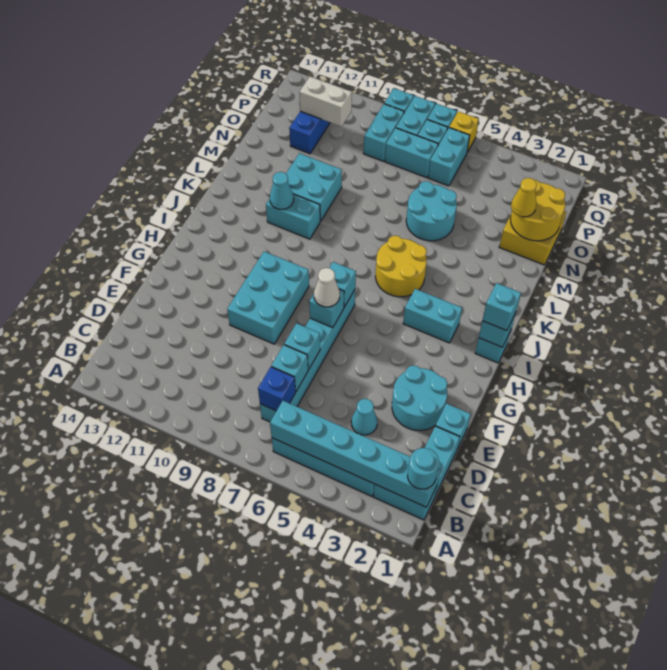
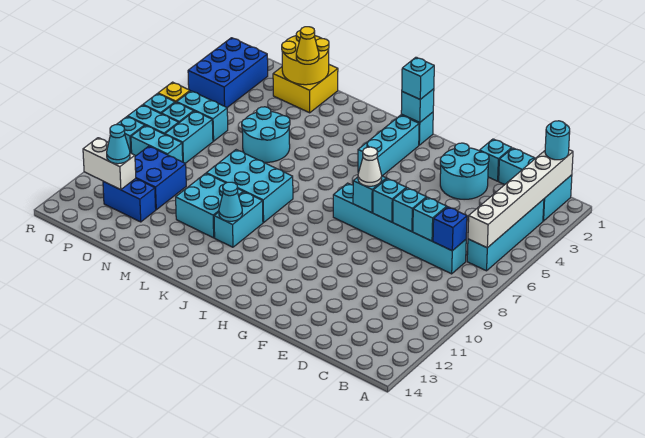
cyan 1x6 brick [270,401,440,507] -> white 1x6 brick [468,150,573,248]
cyan 1x1 cone [351,399,377,435] -> cyan 1x1 cone moved to [107,125,130,164]
cyan 2x3 brick [227,251,309,344] -> cyan 2x3 brick moved to [206,150,293,223]
cyan 1x1 brick [329,262,356,307] -> cyan 1x1 brick moved to [373,178,406,222]
cyan 1x2 brick [403,289,462,343] -> cyan 1x3 brick [358,115,419,176]
yellow 2x2 round brick [375,236,427,297] -> none
none -> blue 2x2 brick [135,146,186,210]
white 1x2 brick [299,77,352,127] -> white 1x2 brick turned to [83,138,136,190]
none -> blue 2x3 brick [188,38,268,107]

